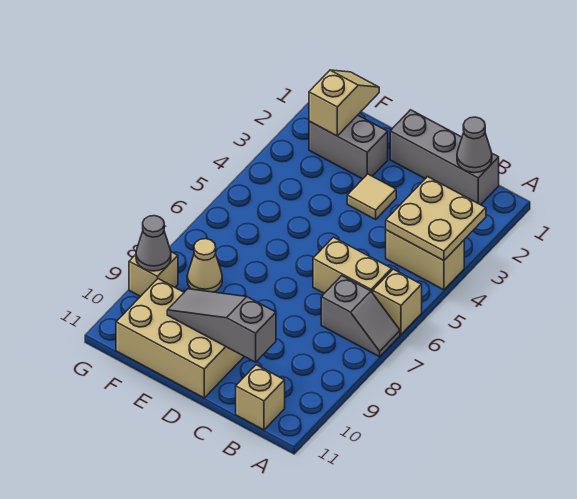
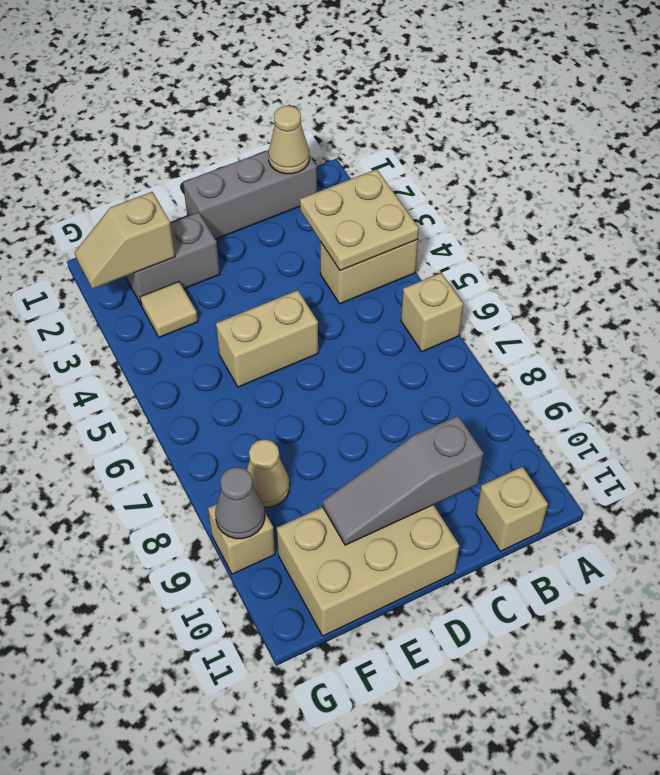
grey 1x2 slope [321,276,400,357] -> none
grey 1x1 cone [457,117,492,173] -> tan 1x1 cone [268,106,309,174]
tan 1x2 brick [313,237,392,293] -> tan 1x2 brick moved to [216,290,318,387]
tan 1x1 tile [347,174,396,219] -> tan 1x1 tile moved to [140,282,198,337]
tan 1x2 slope [309,70,379,136] -> tan 1x2 slope turned to [75,192,175,289]

